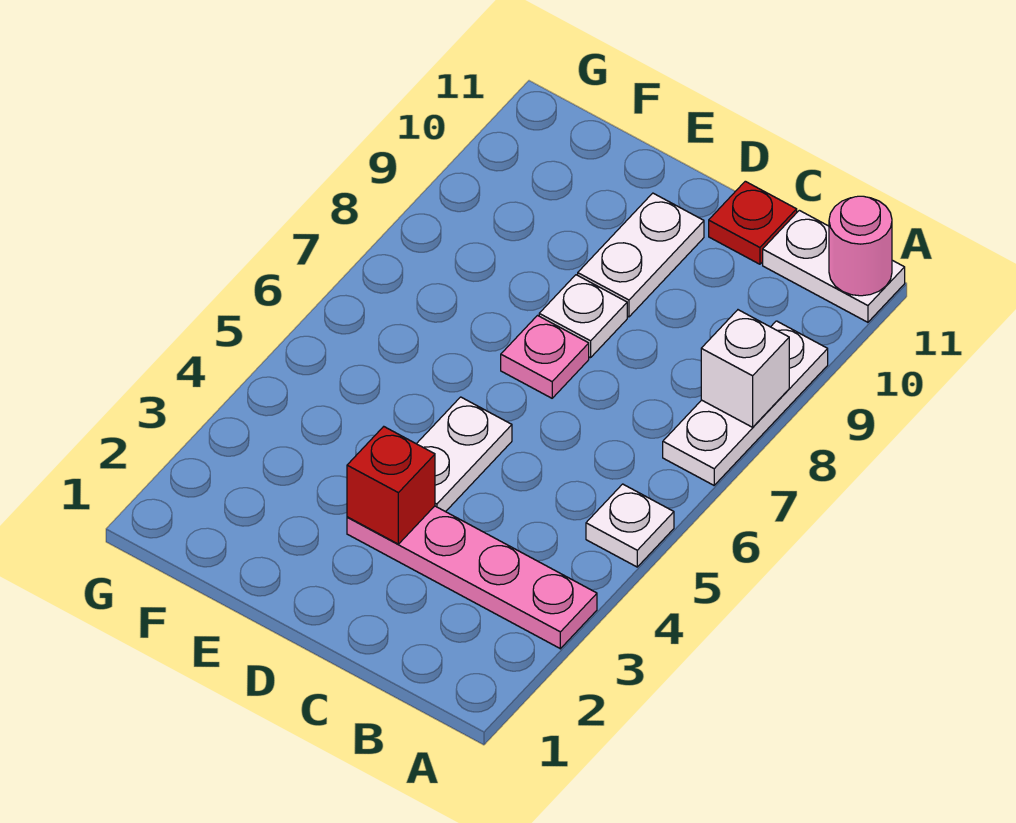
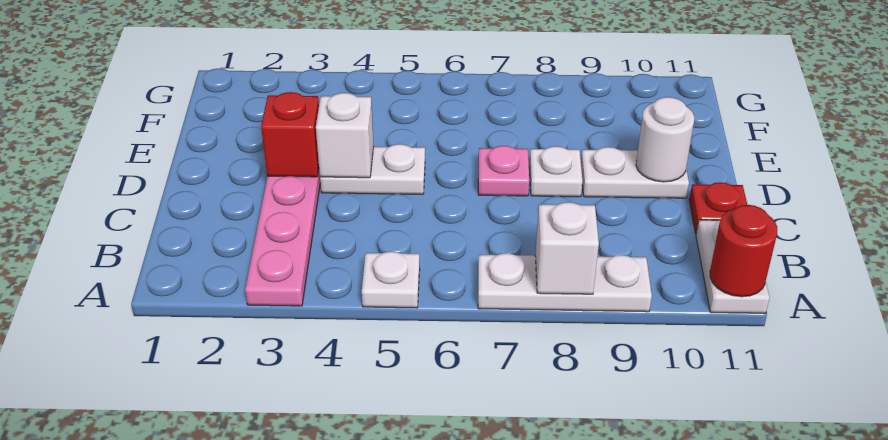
pink 1x1 round brick [829,196,892,296] -> red 1x1 round brick [710,205,777,297]
none -> white 1x1 brick [316,93,374,178]
none -> white 1x1 round brick [636,97,694,182]

